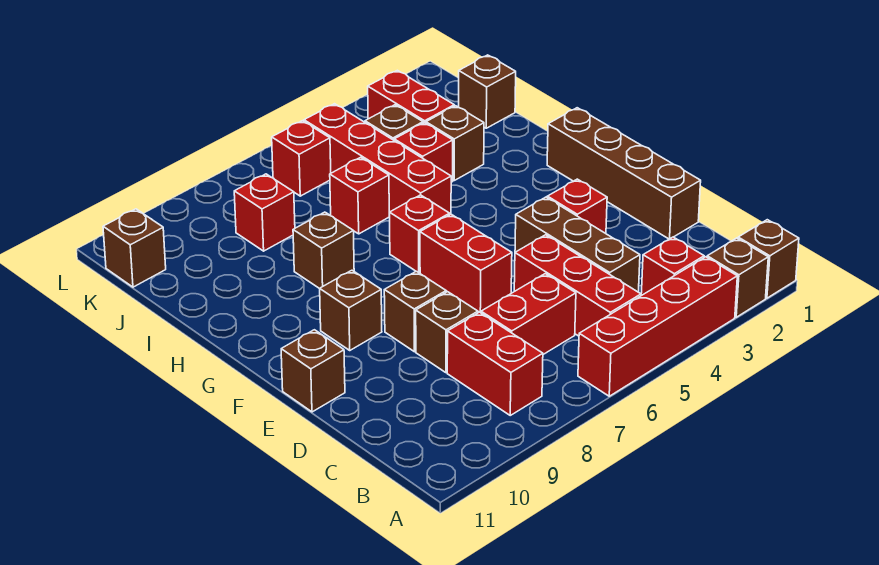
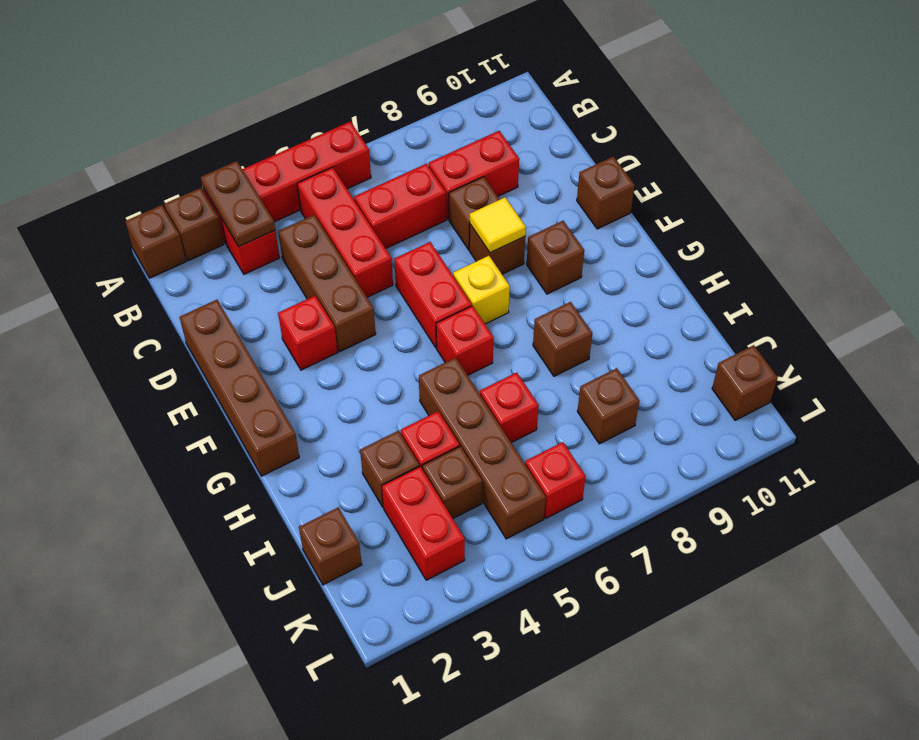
none -> brown 1x2 plate [201,161,275,247]
red 1x2 brick [447,312,543,415] -> red 1x2 brick turned to [428,131,519,220]
none -> yellow 1x1 tile [470,197,526,253]
none -> yellow 1x1 brick [453,256,510,324]
red 1x4 brick [304,104,451,215] -> brown 1x4 brick [419,358,546,539]
red 1x1 brick [234,174,295,251] -> brown 1x1 brick [577,368,639,444]

